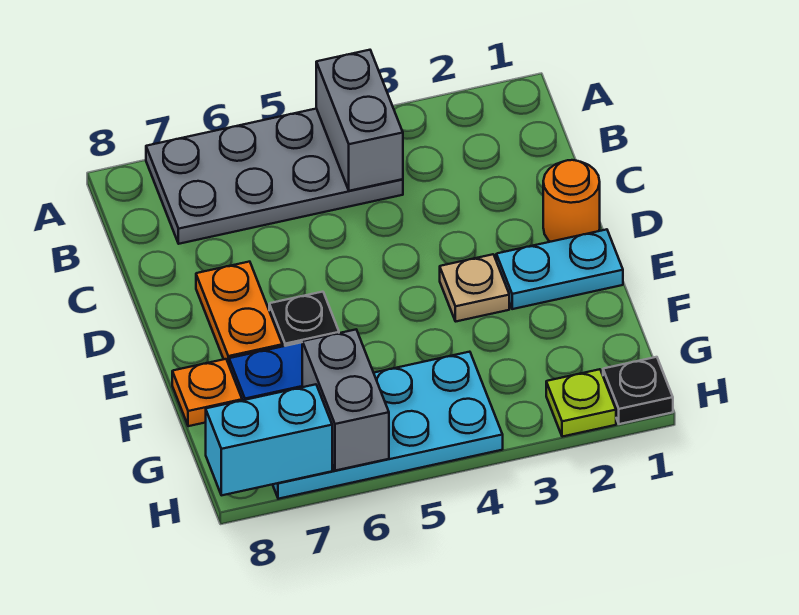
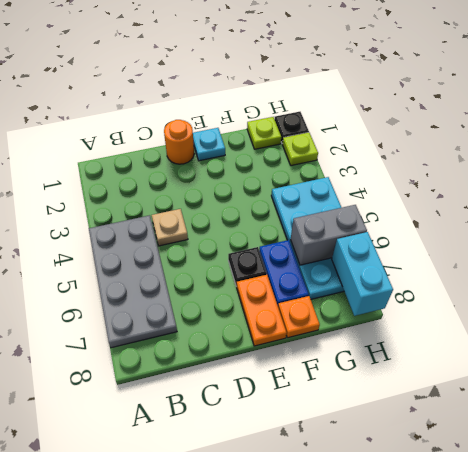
grey 1x2 brick [316,50,403,191] -> none
orange 1x2 plate [196,262,282,364] -> orange 1x2 plate turned to [237,275,287,346]
cyan 1x2 plate [496,229,623,309] -> cyan 1x1 plate [193,128,225,161]
tan 1x1 plate [440,254,509,321] -> tan 1x1 plate moved to [152,209,188,246]
none -> lime 1x1 plate [247,117,281,149]

